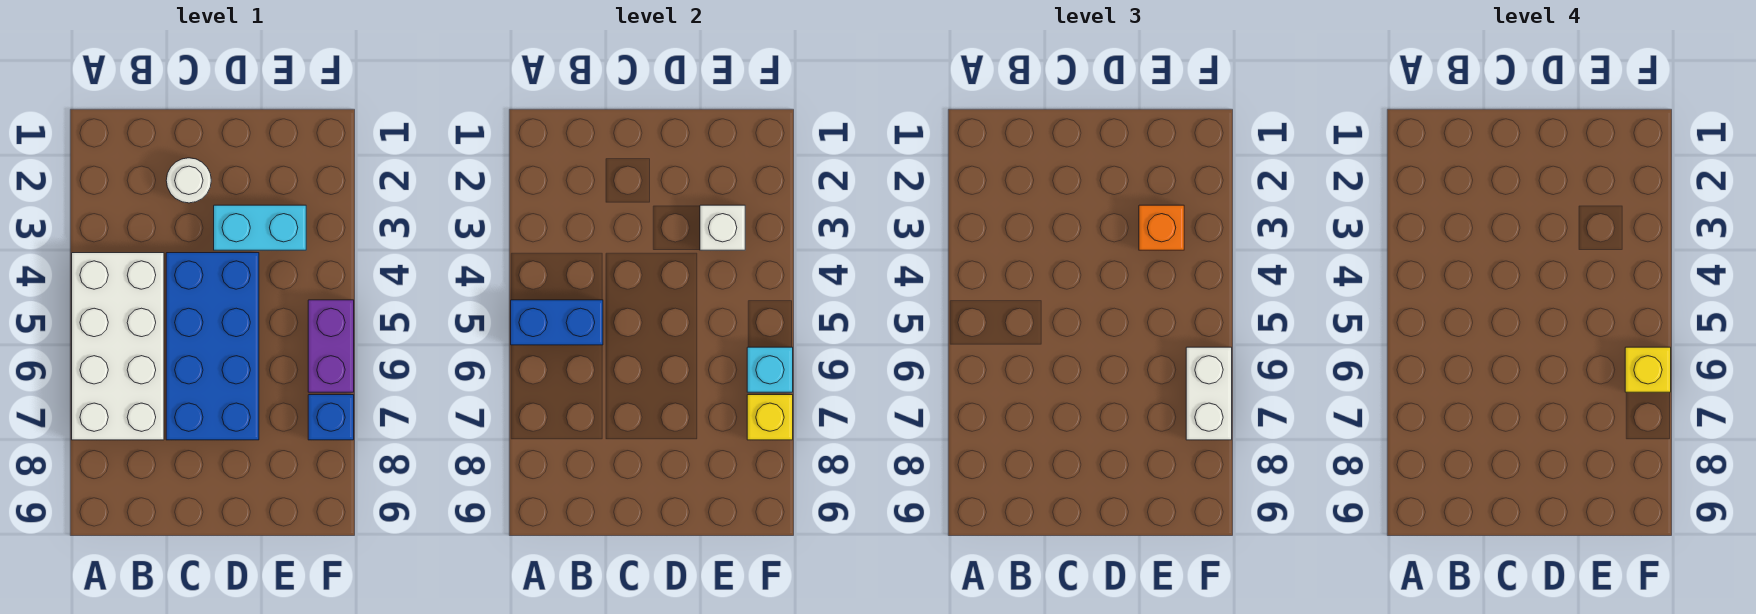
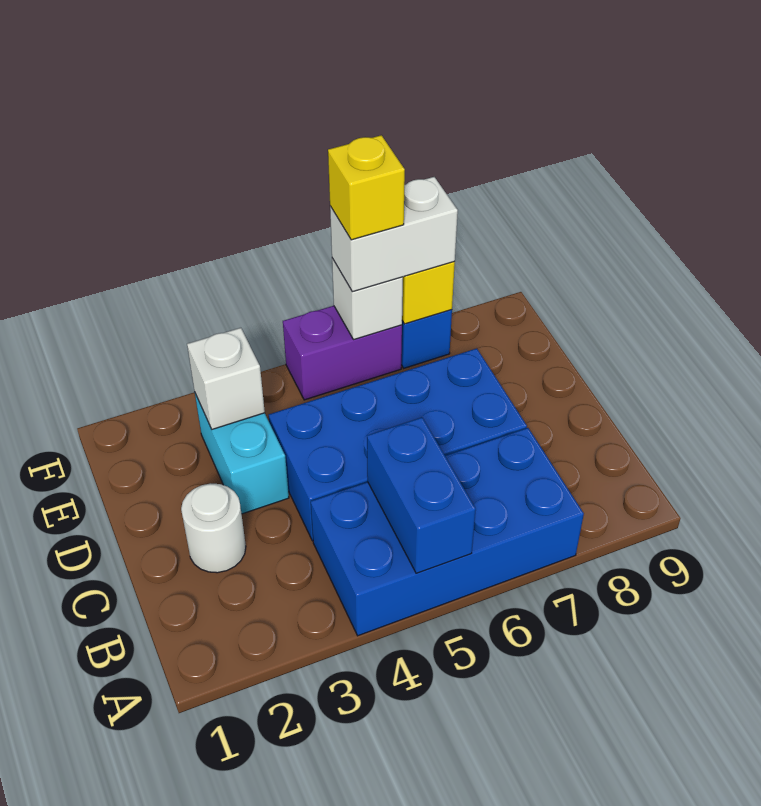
white 2x4 brick [72,253,164,440] -> blue 2x4 brick [311,428,584,636]
orange 1x1 brick [1139,205,1184,250] -> none
cyan 1x1 brick [747,347,793,392] -> white 1x1 brick [332,258,403,340]

